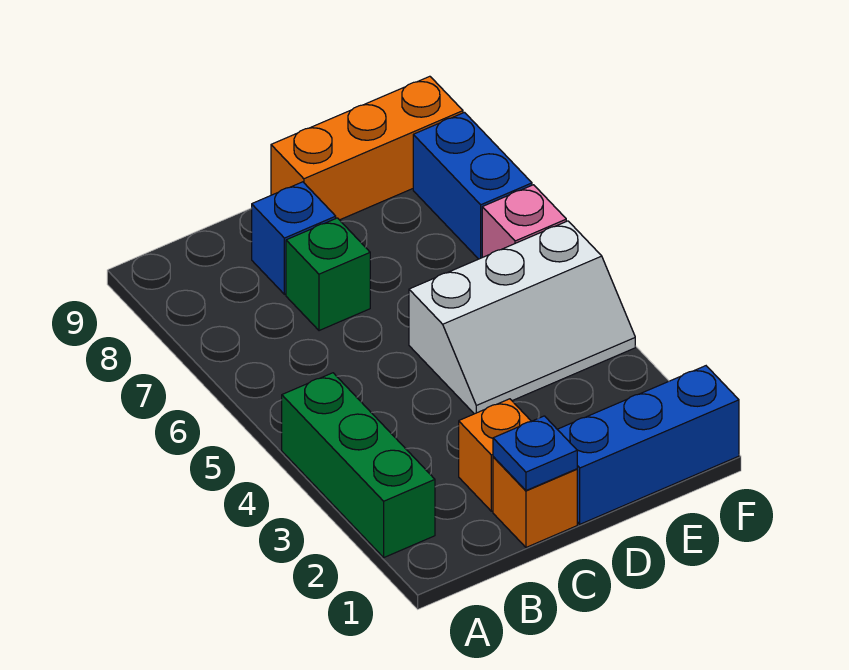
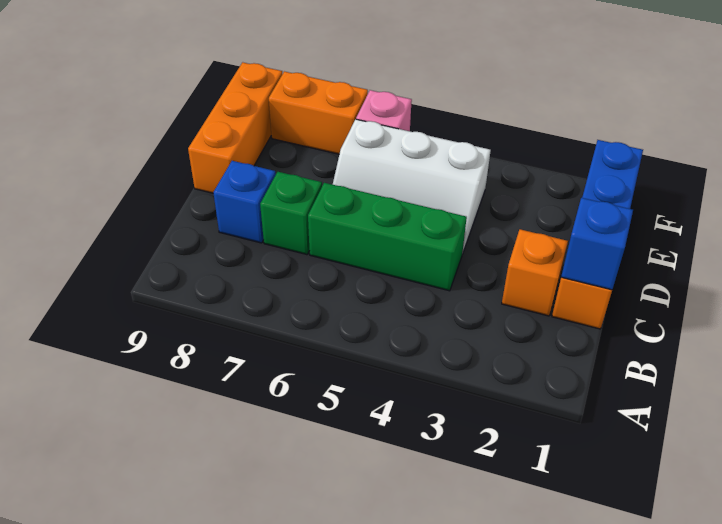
green 1x3 brick [282,373,435,557] -> green 1x3 brick moved to [308,183,467,291]
blue 1x1 plate [493,416,577,490] -> blue 1x1 brick [561,198,633,290]
white 2x3 slope [409,221,635,414] -> white 2x3 slope turned to [333,119,491,254]
blue 1x2 brick [413,113,532,259] -> orange 1x2 brick [269,71,368,154]

